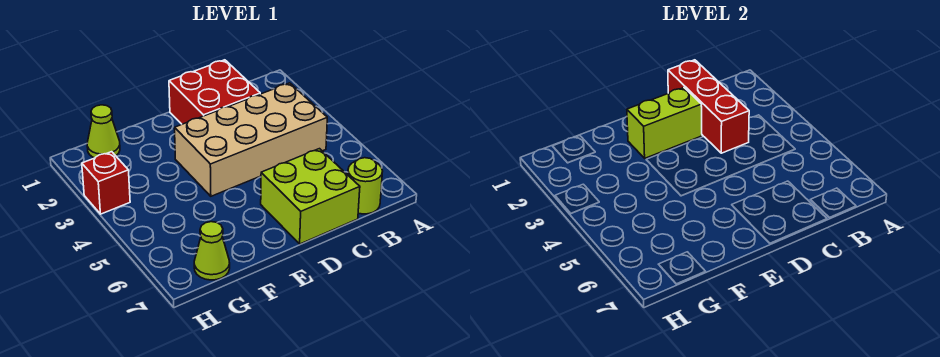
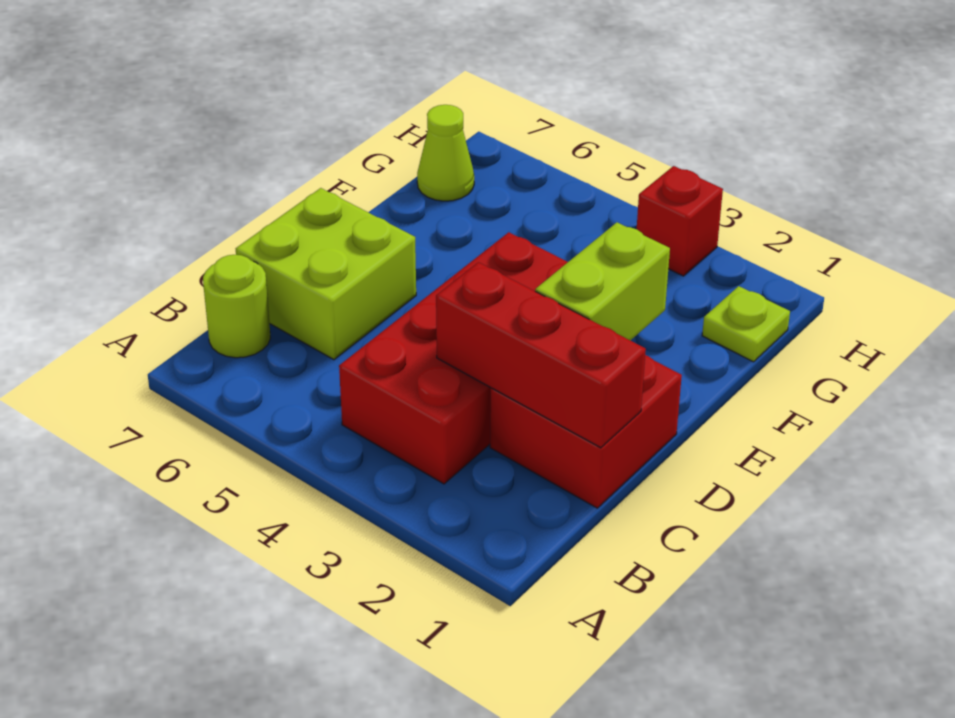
tan 2x4 brick [175,83,327,196] -> red 2x4 brick [339,232,568,484]
lime 1x1 cone [87,105,120,158] -> lime 1x1 plate [702,286,790,362]

